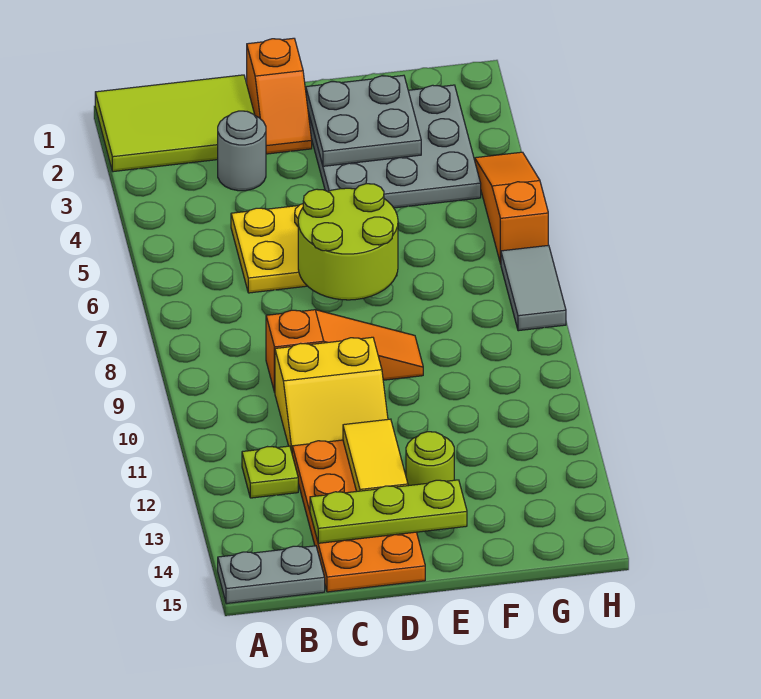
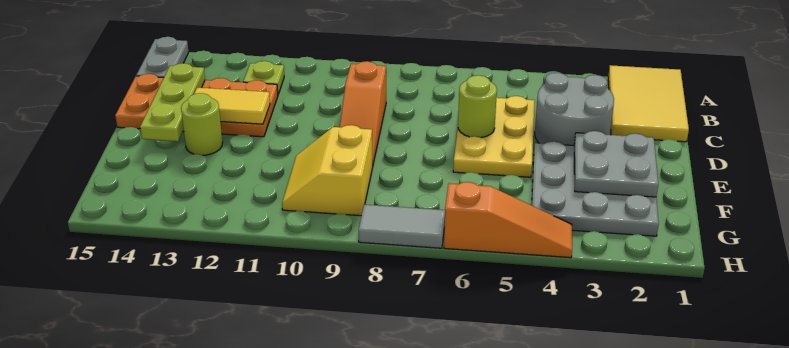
lime 2x3 tile [95,75,255,172] -> yellow 2x3 tile [608,65,689,142]
grey 1x1 round brick [218,111,266,191] -> grey 2x2 round brick [535,73,614,146]
yellow 2x2 slope [275,337,388,452] -> yellow 2x2 slope moved to [282,125,373,216]
orange 1x2 slope [247,38,312,154] -> none
lime 2x2 round brick [298,184,398,300] -> lime 1x1 round brick [458,75,497,138]

